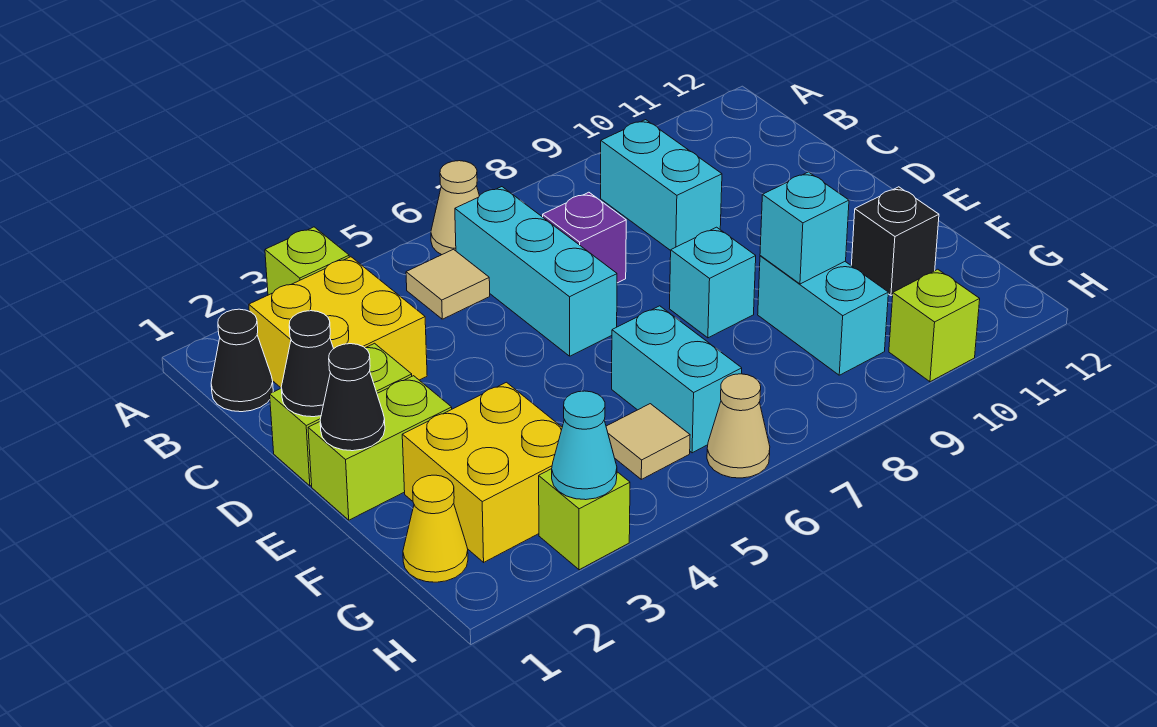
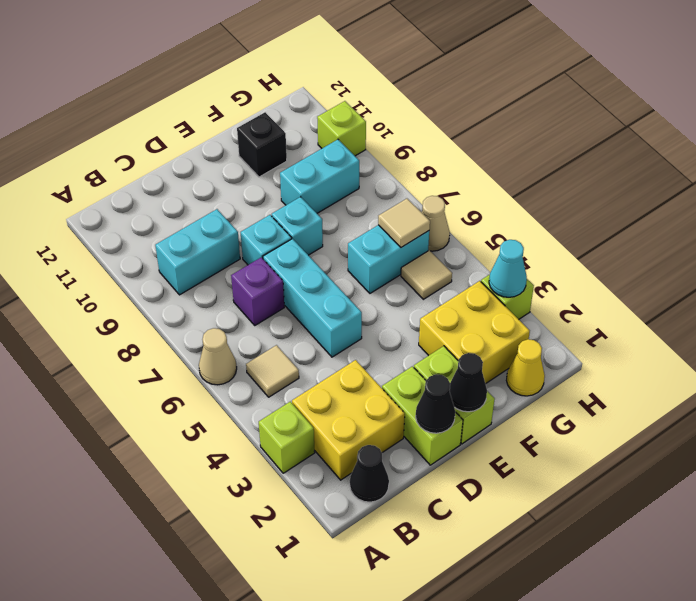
cyan 1x3 brick [455,187,617,356] -> cyan 1x3 brick turned to [263,239,362,357]
cyan 1x1 brick [760,172,849,284] -> cyan 1x1 brick moved to [241,215,292,265]
none -> tan 1x1 tile [378,199,430,247]

